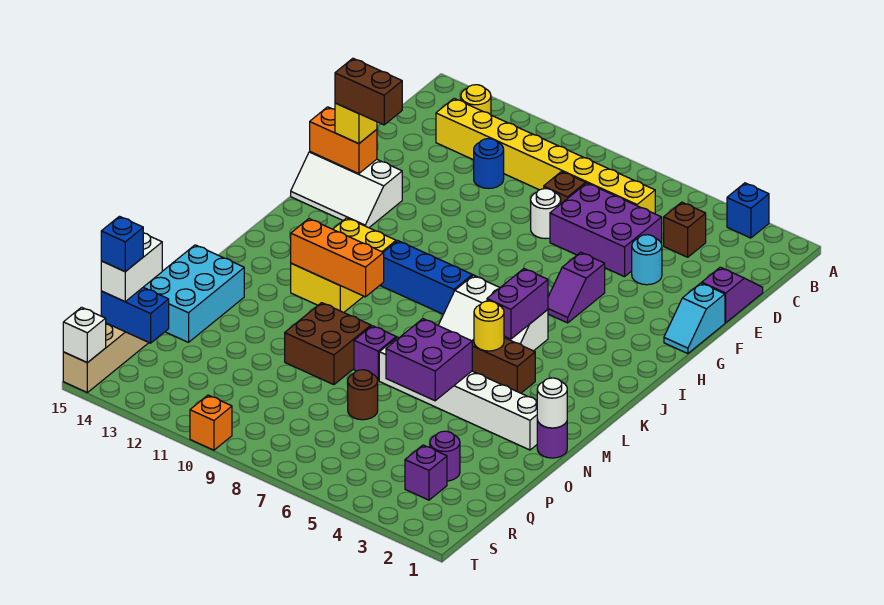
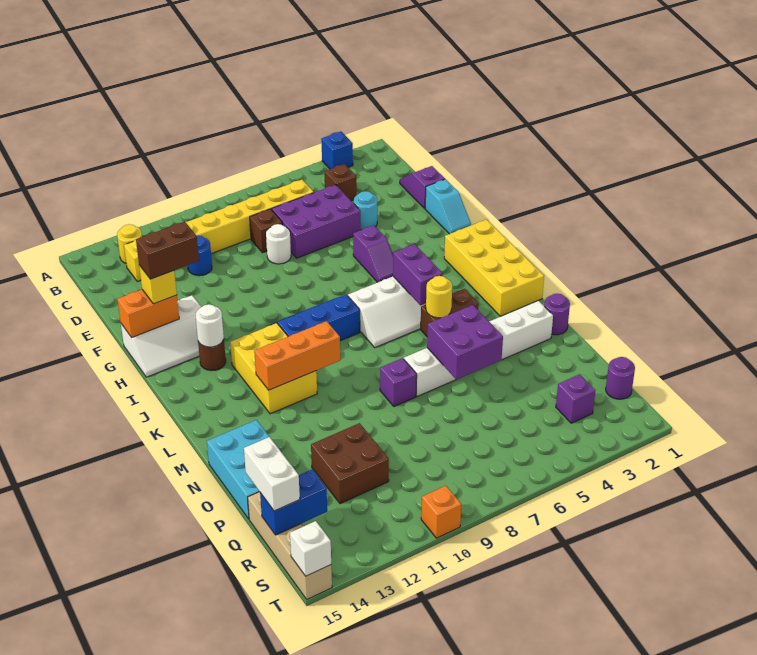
none -> yellow 2x4 brick [444,219,544,316]
white 1x1 round brick [537,378,567,428] -> white 1x1 round brick moved to [196,304,224,347]
brown 2x2 brick [285,303,371,385] -> brown 2x2 brick moved to [311,423,389,504]
brown 1x1 round brick [348,370,378,420] -> brown 1x1 round brick moved to [198,339,226,371]
purple 1x1 round brick [430,431,460,481] -> purple 1x1 round brick moved to [606,357,635,399]
blue 1x1 brick [101,216,143,272] -> none

